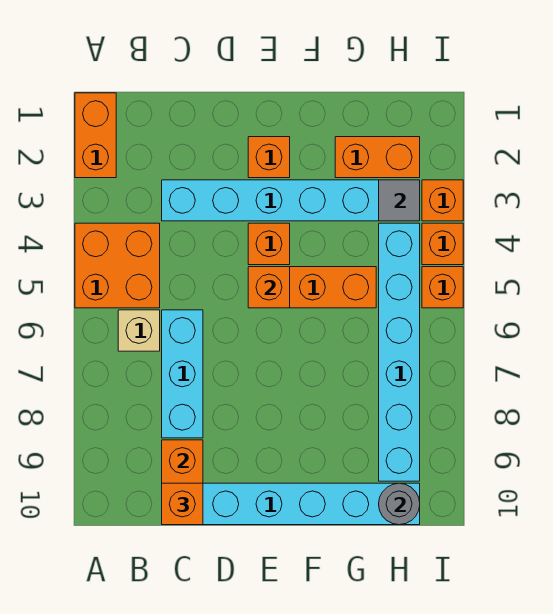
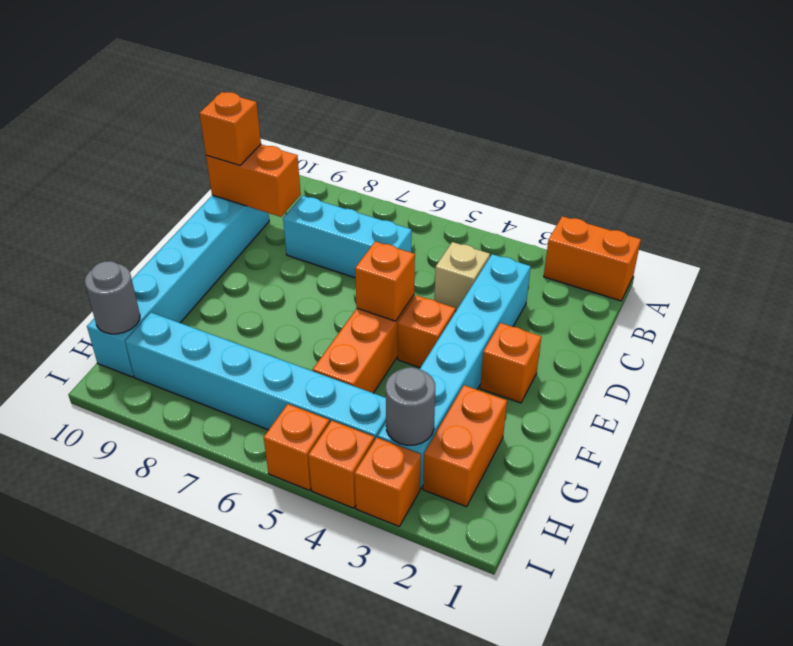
orange 2x2 brick [75,223,160,308] -> none
tan 1x1 brick [118,310,160,351] -> tan 1x1 brick moved to [434,242,490,311]
grey 1x1 tile [379,180,420,221] -> grey 1x1 round brick [386,367,435,445]

